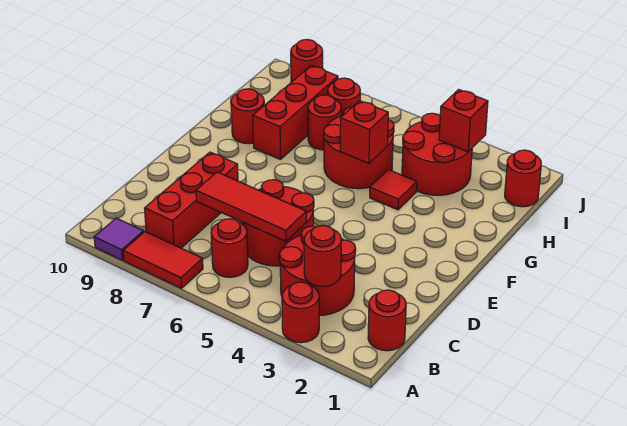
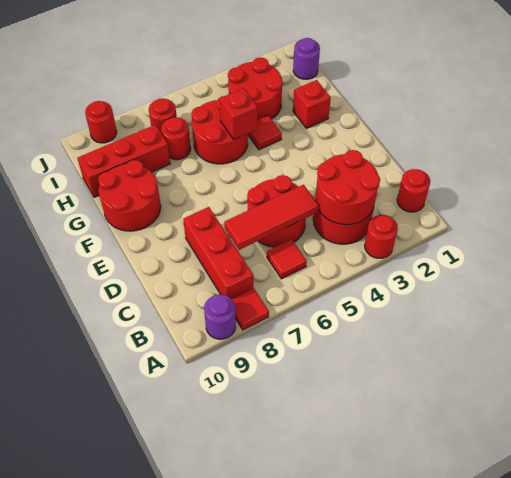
red 1x2 tile [123,232,203,288] -> red 1x1 tile [232,288,269,330]
purple 1x1 tile [94,218,144,260] -> purple 1x1 round brick [204,295,236,339]
red 1x1 round brick [304,226,341,286] -> red 2x2 round brick [315,150,380,225]
red 1x1 round brick [211,219,248,277] -> red 1x1 tile [267,239,307,279]
red 1x3 brick [253,65,338,160] -> red 1x3 brick turned to [78,125,170,197]
red 1x1 round brick [231,89,264,144] -> red 2x2 round brick [98,160,161,231]
red 1x1 round brick [505,150,541,207] -> purple 1x1 round brick [293,38,320,79]
red 1x1 brick [439,90,488,152] -> red 1x1 brick moved to [293,80,331,128]

